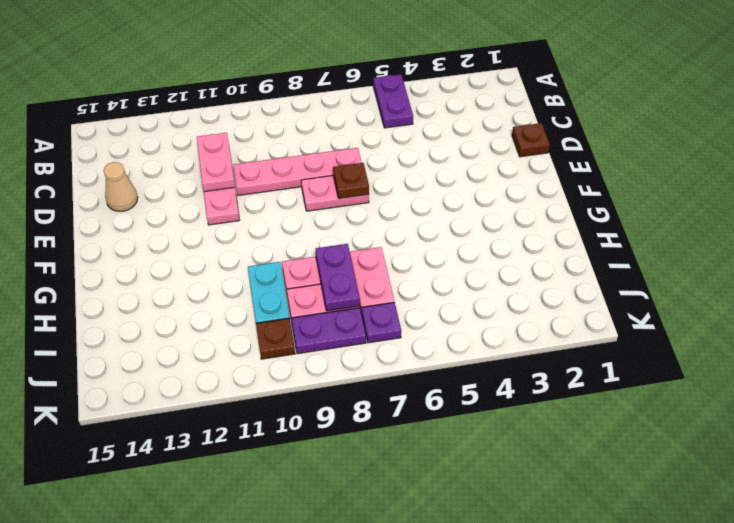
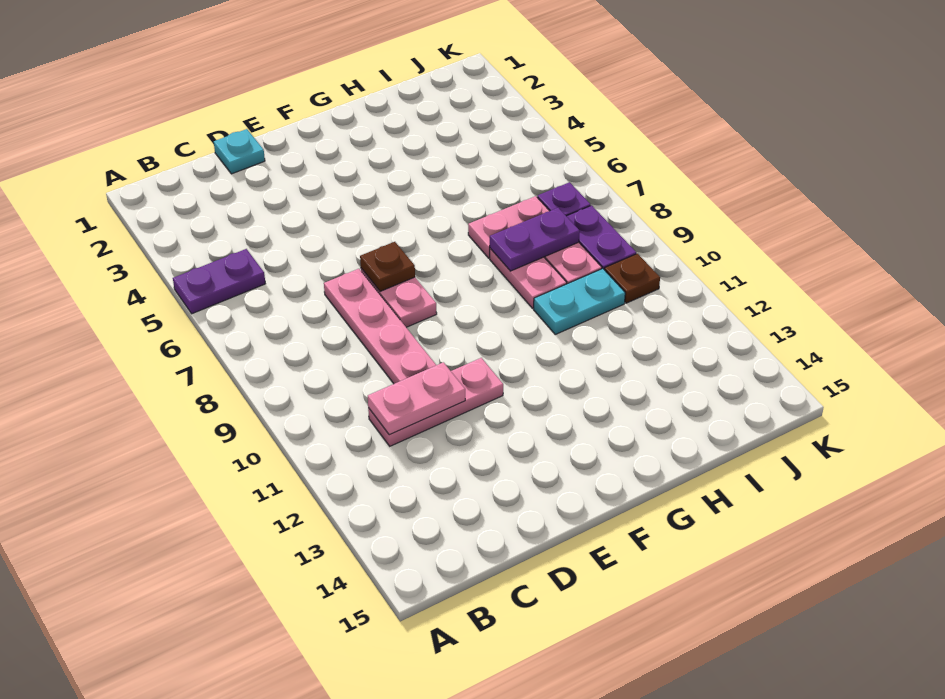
brown 1x1 plate [512,123,550,157] -> cyan 1x1 plate [214,129,265,174]
tan 1x1 cone [104,162,138,211] -> none

